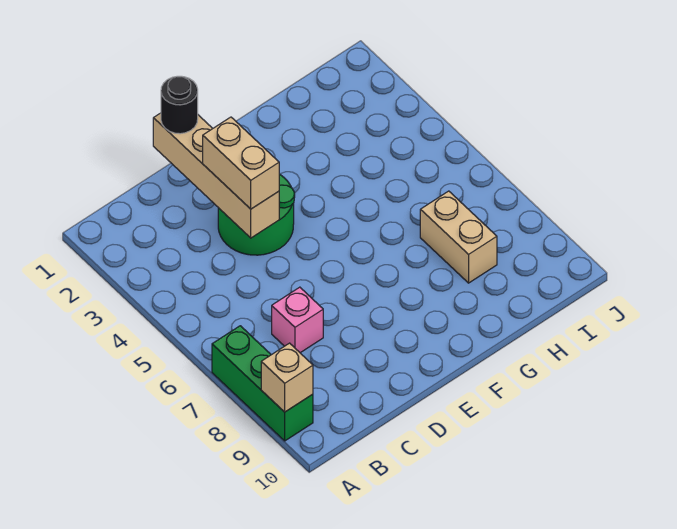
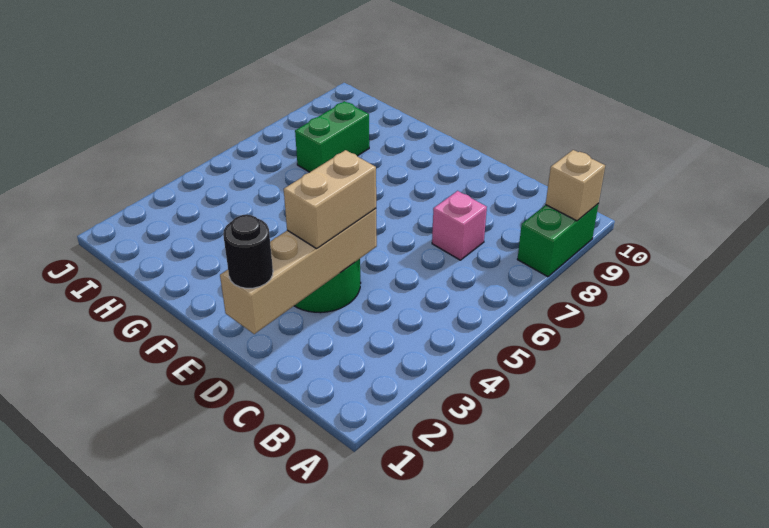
green 1x3 brick [212,326,313,441] -> green 1x2 brick [517,204,598,277]
tan 1x2 brick [420,191,497,283] -> green 1x2 brick [295,101,369,172]

